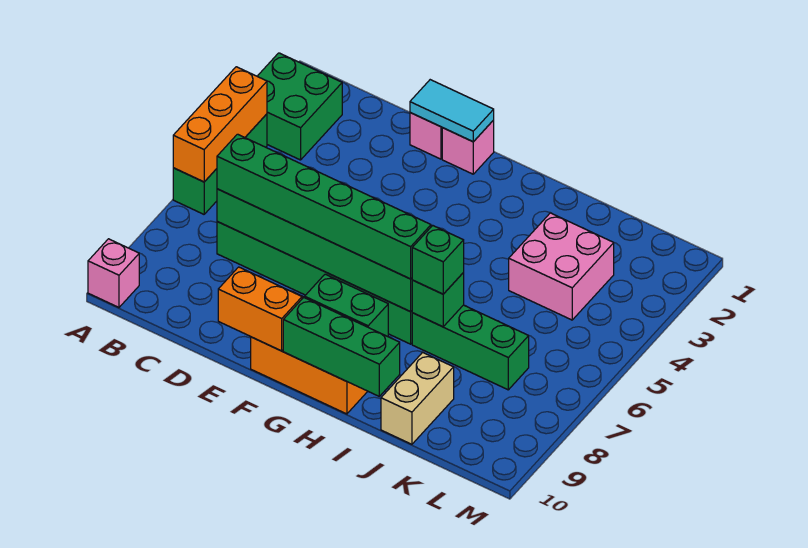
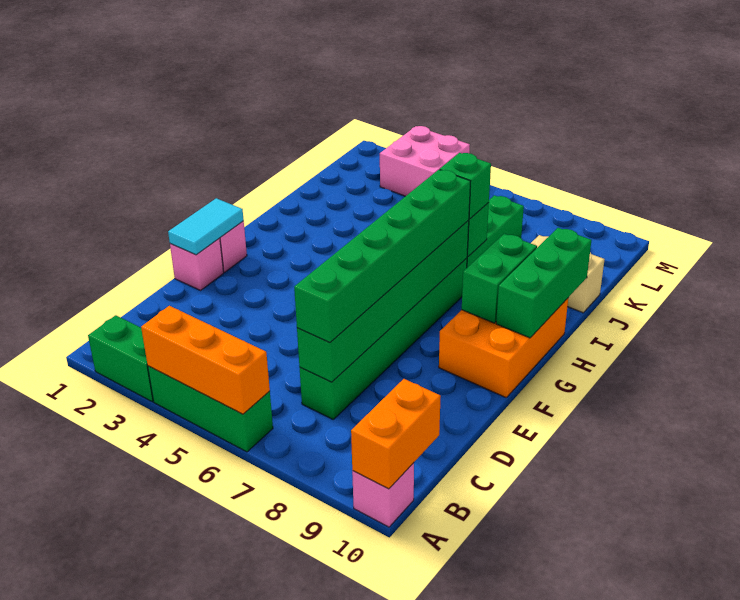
green 2x2 brick [257,53,342,160] -> green 1x2 brick [88,315,153,402]
orange 1x2 brick [218,267,302,351] -> orange 1x2 brick moved to [351,379,441,489]
pink 2x2 brick [509,213,614,320] -> pink 2x2 brick moved to [380,126,470,196]

